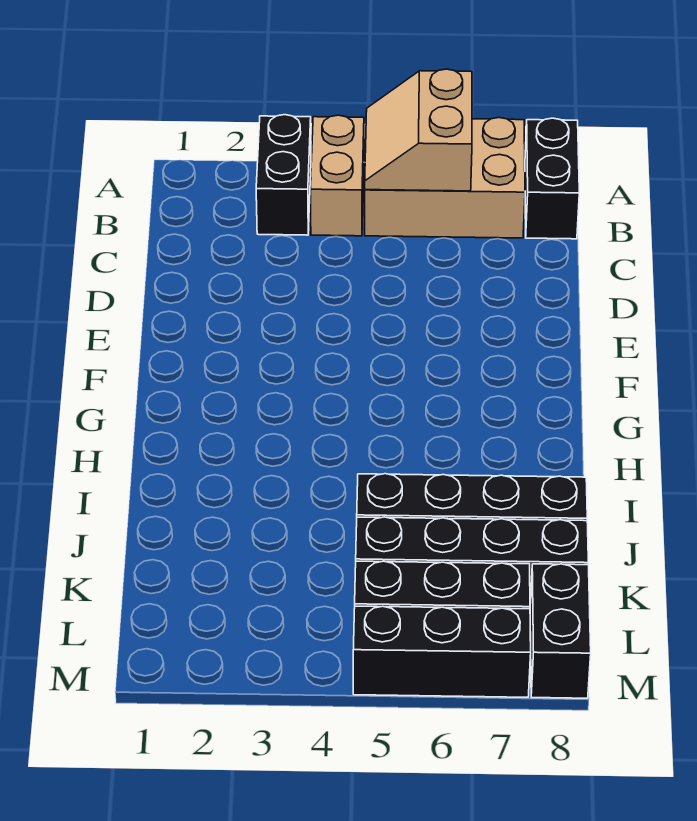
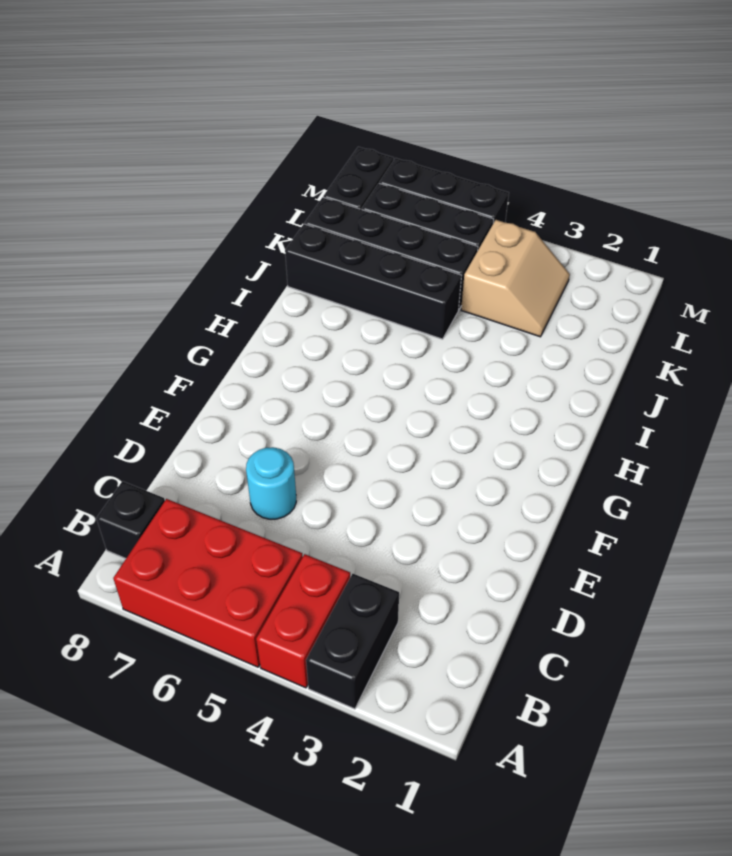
tan 1x2 brick [310,115,364,236] -> red 1x2 brick [256,554,350,688]
tan 2x3 brick [365,118,525,238] -> red 2x3 brick [113,499,303,667]
tan 2x2 slope [365,69,472,191] -> tan 2x2 slope moved to [461,220,570,337]
black 1x2 brick [525,118,579,239] -> black 1x1 brick [96,481,165,558]
none -> cyan 1x1 round brick [246,447,296,519]

